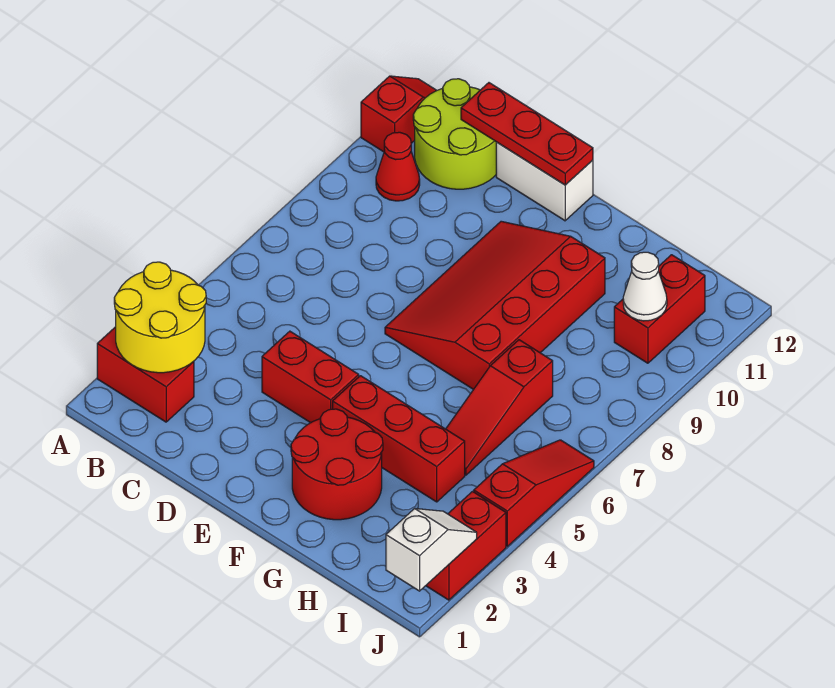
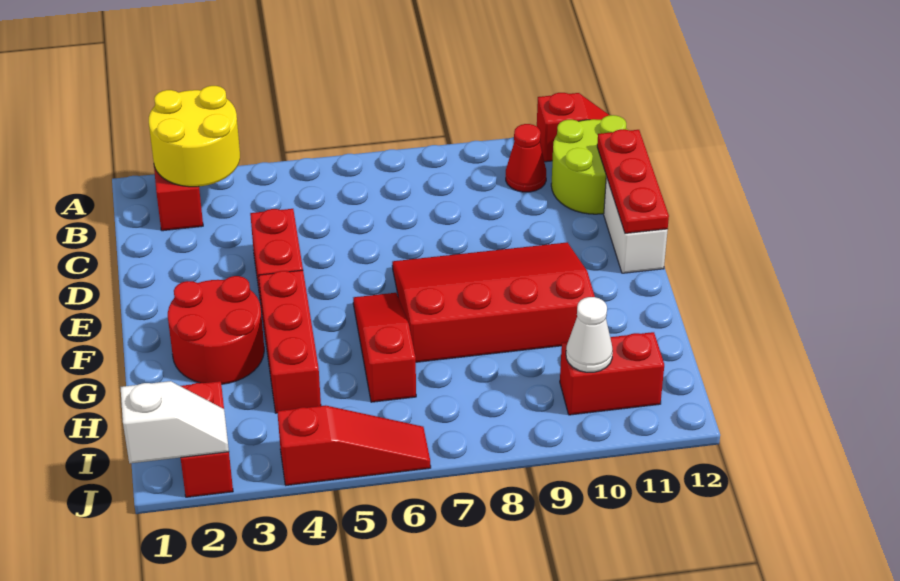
red 1x3 slope [446,340,553,475] -> red 1x3 slope turned to [353,293,416,402]
red 1x2 brick [426,492,506,600] -> red 1x2 brick turned to [181,381,233,497]

